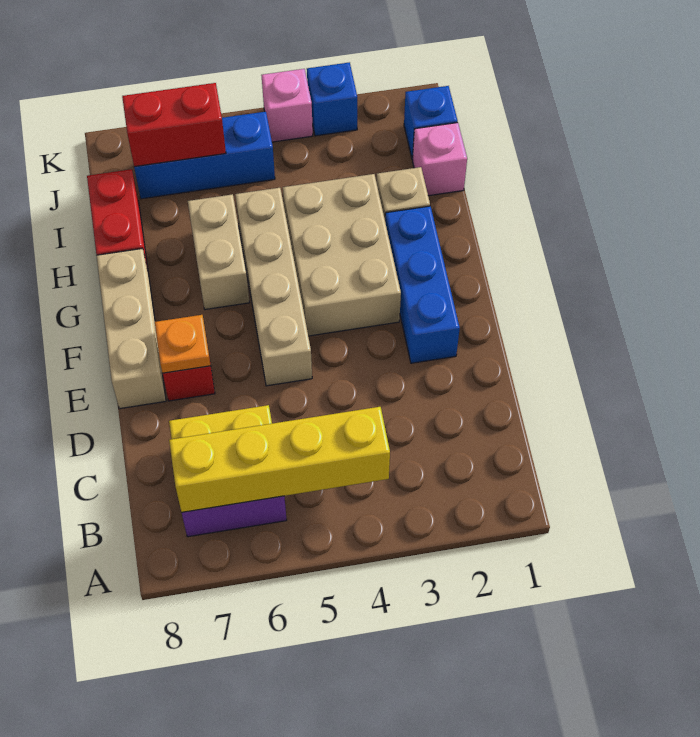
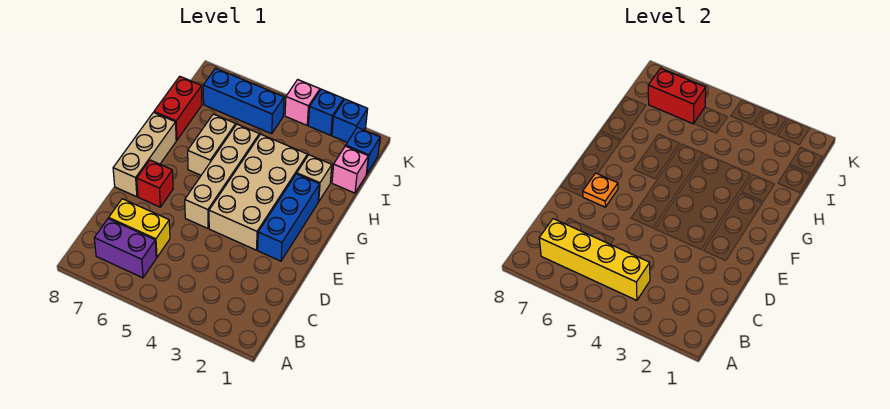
tan 2x3 brick [283,174,401,336] -> tan 2x4 brick [209,134,307,250]
none -> blue 1x1 brick [332,99,368,142]

